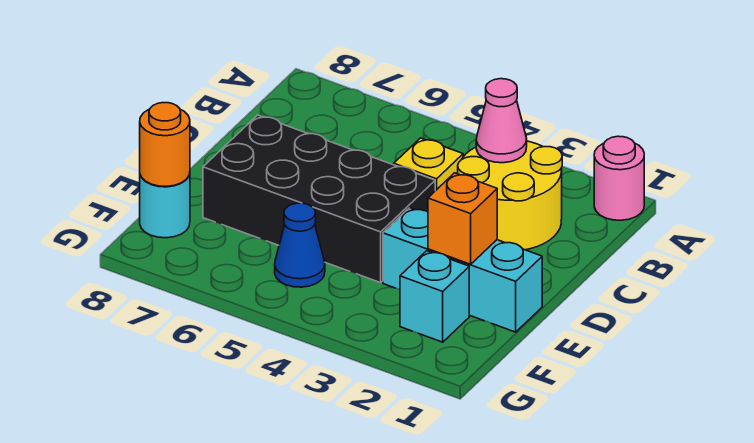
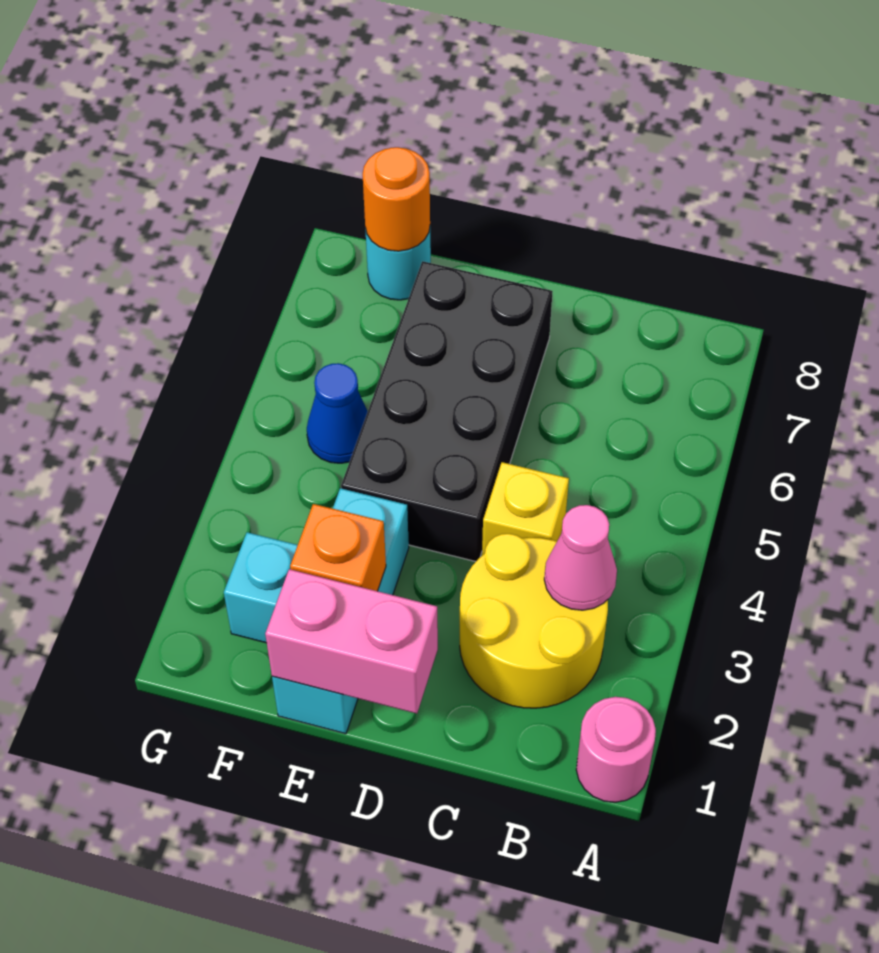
none -> pink 1x2 brick [265,569,438,713]

